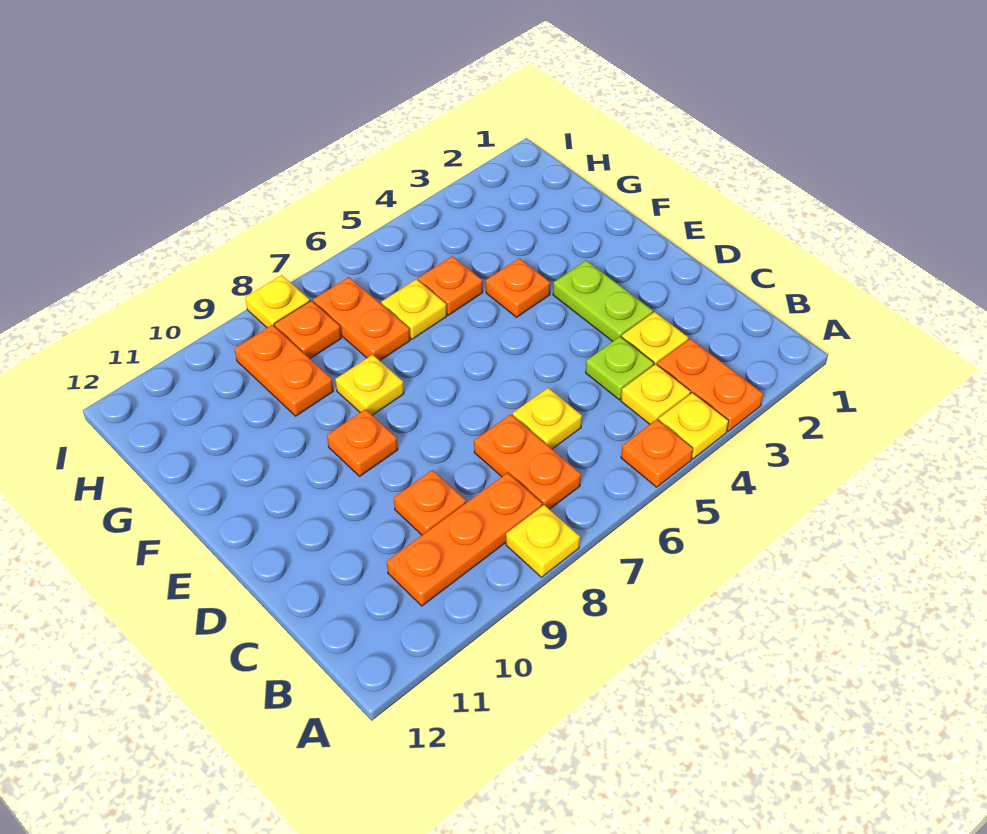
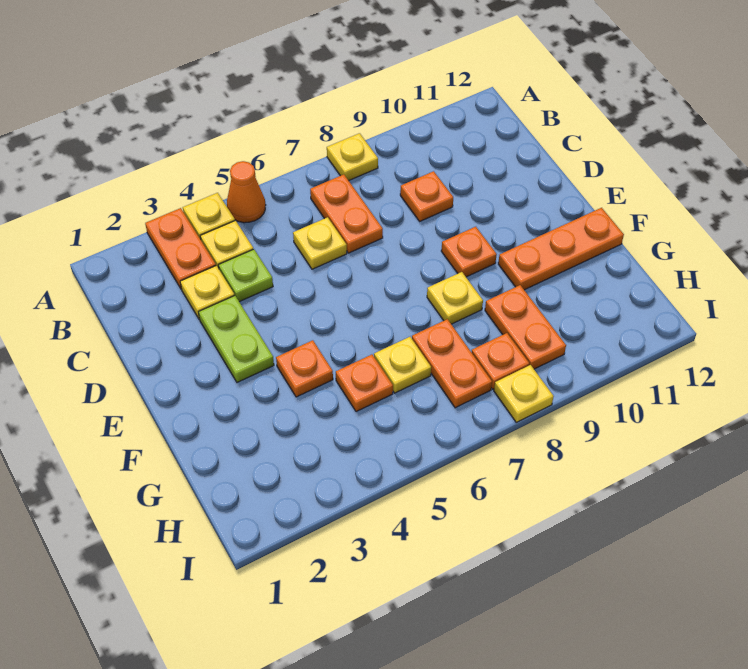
orange 1x1 plate [621,420,693,487] -> orange 1x1 cone [227,161,266,223]
orange 1x3 plate [387,473,542,606] -> orange 1x3 plate moved to [498,208,624,290]

